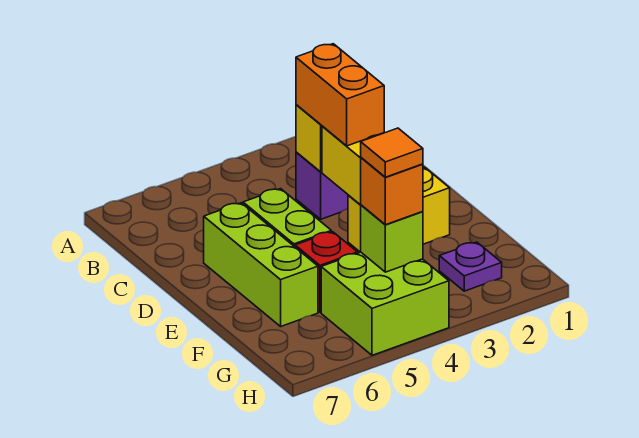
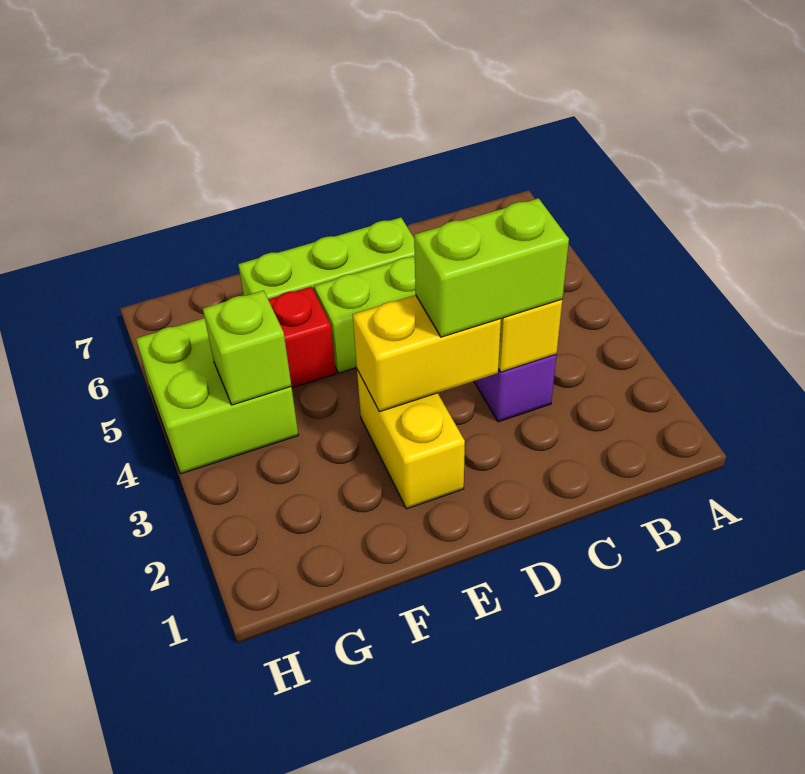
orange 1x2 brick [296,44,384,146] -> lime 1x2 brick [414,198,569,337]
purple 1x1 plate [439,242,502,291] -> none
orange 1x1 brick [361,158,423,225] -> none
orange 1x1 tile [361,128,423,177] -> none

